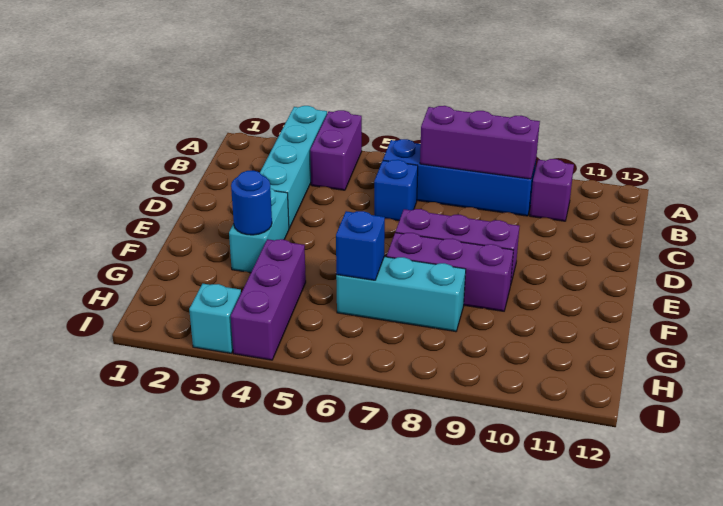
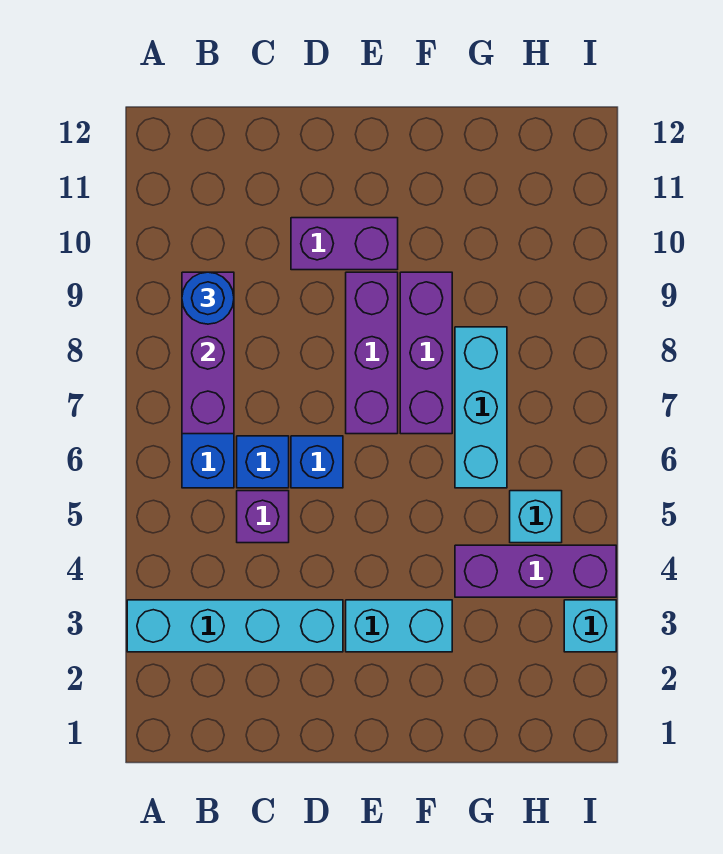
purple 1x2 brick [310,110,362,190] -> purple 1x2 brick moved to [291,218,398,270]
purple 1x1 brick [530,159,574,221] -> purple 1x1 brick moved to [237,491,289,543]
blue 1x1 round brick [231,171,272,235] -> blue 1x1 round brick moved to [182,272,234,324]
blue 1x1 brick [336,211,385,280] -> blue 1x1 brick moved to [291,436,343,488]
none -> cyan 1x1 brick [510,491,562,543]

